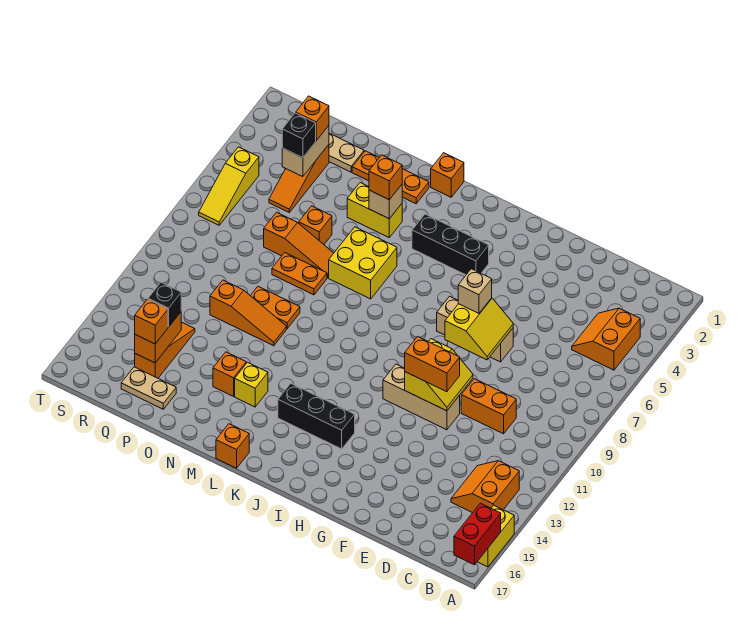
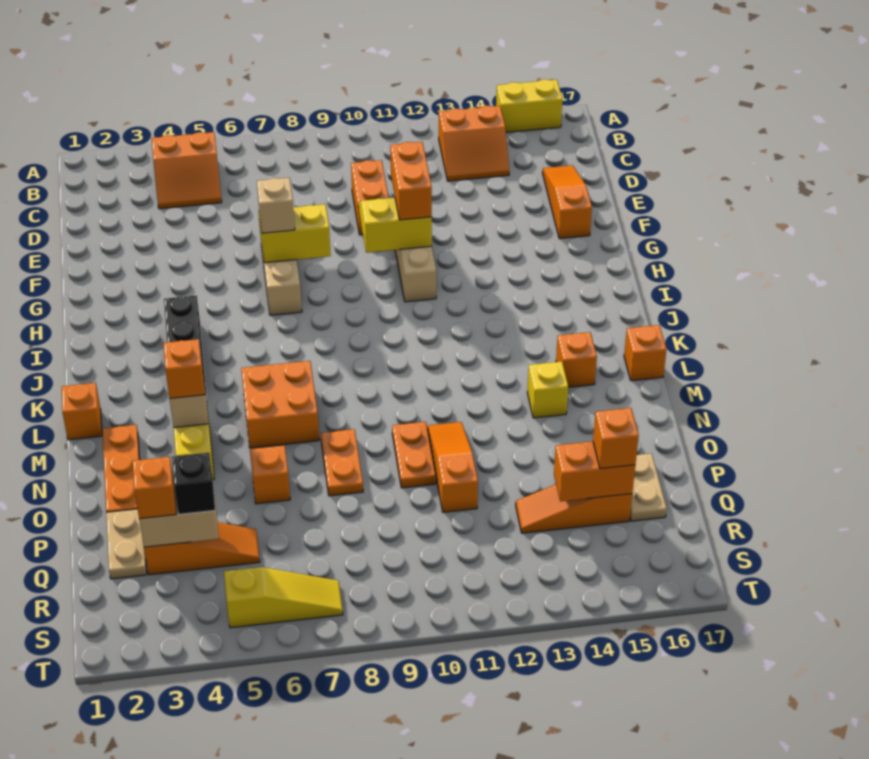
red 1x2 brick [454,503,501,565] -> none
black 1x3 brick [278,384,355,449] -> none
yellow 2x2 brick [329,227,397,299] -> orange 2x2 brick [241,361,319,448]
orange 1x3 slope [264,212,334,278] -> orange 1x3 slope moved to [543,165,592,239]
orange 1x1 brick [213,352,246,396] -> orange 1x1 brick moved to [556,332,597,387]
black 1x1 brick [148,283,181,327] -> none

